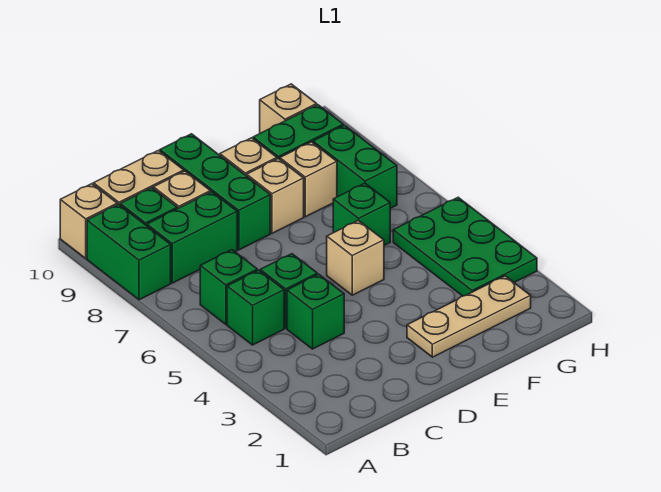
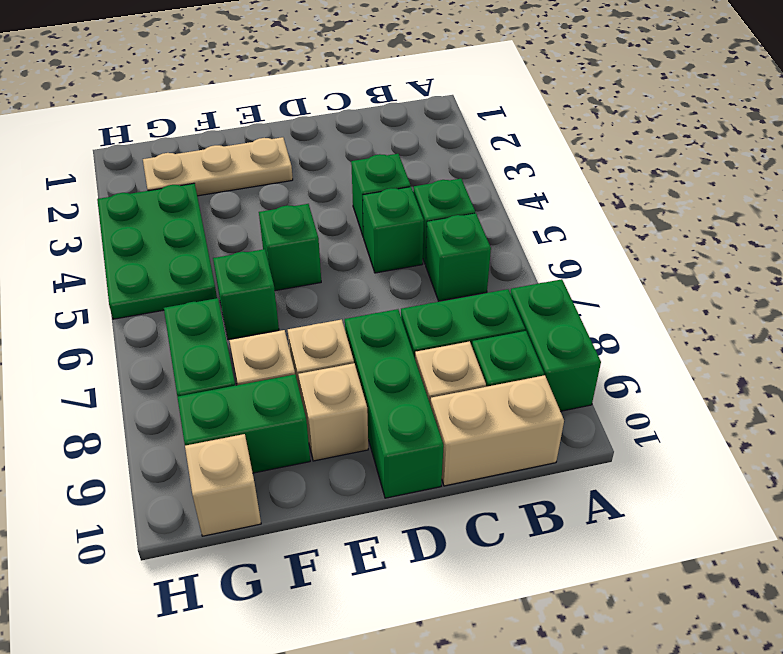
tan 1x1 brick [60,184,117,258] -> none
tan 1x1 brick [327,220,384,295] -> green 1x1 brick [259,204,321,291]

